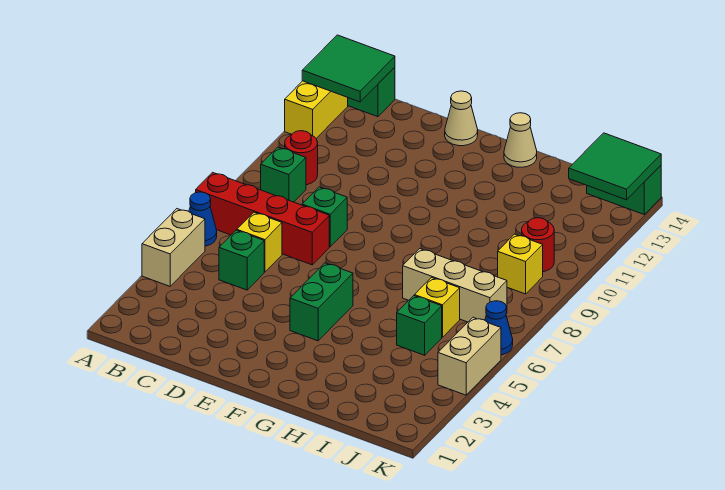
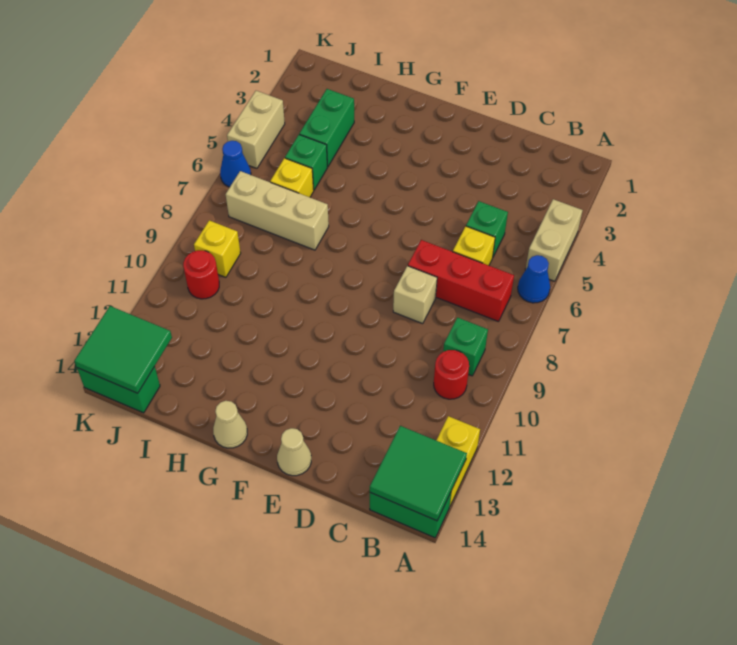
red 1x4 brick [196,172,329,265] -> red 1x3 brick [408,240,514,322]
green 1x1 brick [302,187,347,247] -> tan 1x1 brick [393,266,437,324]
green 1x2 brick [290,263,353,341] -> green 1x2 brick moved to [299,89,354,167]

